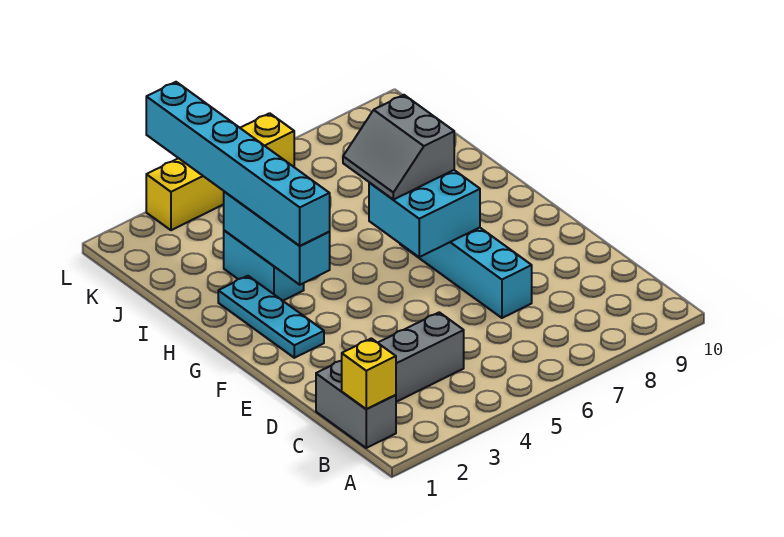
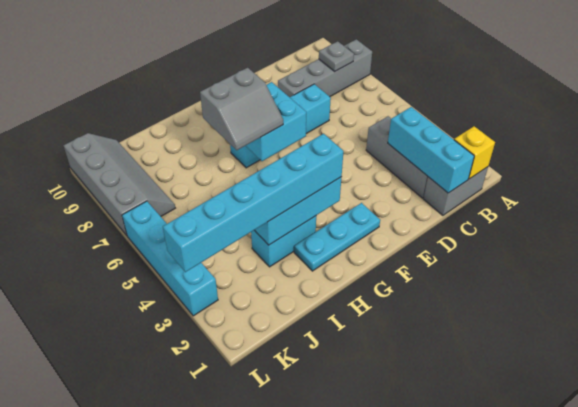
none -> grey 1x4 brick [278,39,372,97]
none -> grey 1x1 plate [319,41,354,72]
none -> cyan 1x3 brick [388,107,474,193]
none -> grey 2x4 slope [63,133,175,236]
yellow 1x4 brick [146,113,294,230] -> cyan 1x4 brick [122,201,218,316]

